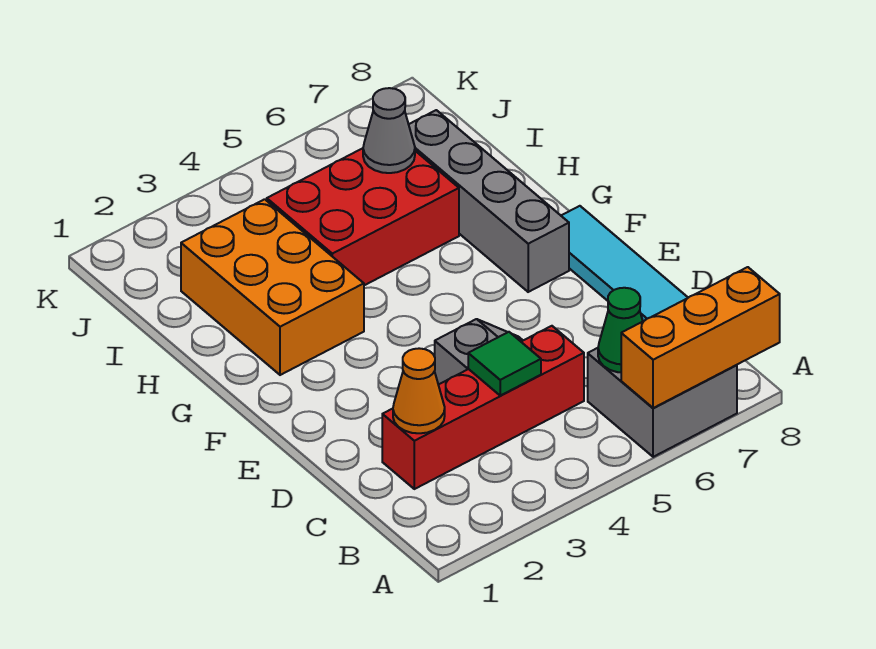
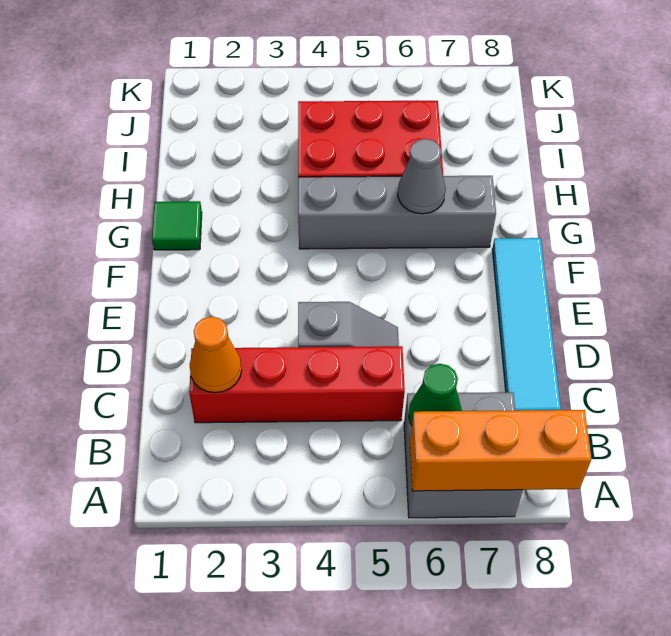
green 1x1 tile [468,332,541,396] -> green 1x1 tile moved to [152,201,202,250]
grey 1x4 brick [409,110,569,292] -> grey 1x4 brick turned to [298,176,496,249]
orange 2x3 brick [181,199,364,375] -> none
grey 1x1 cone [363,88,415,173] -> grey 1x1 cone moved to [398,139,446,214]

